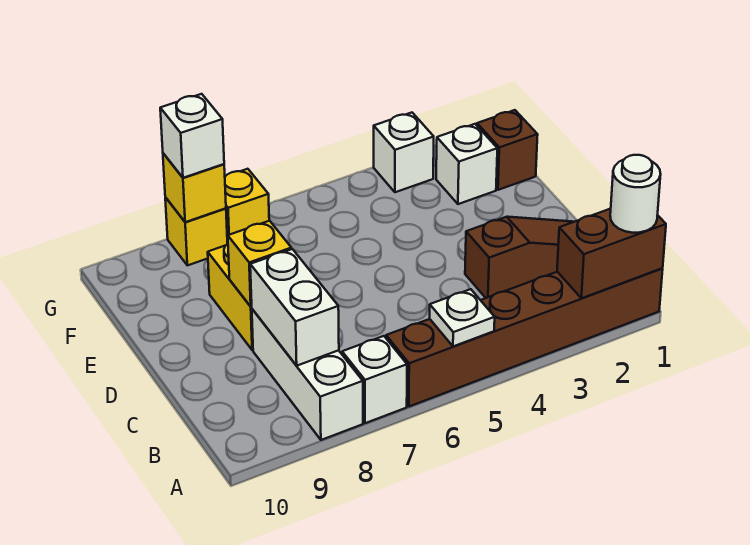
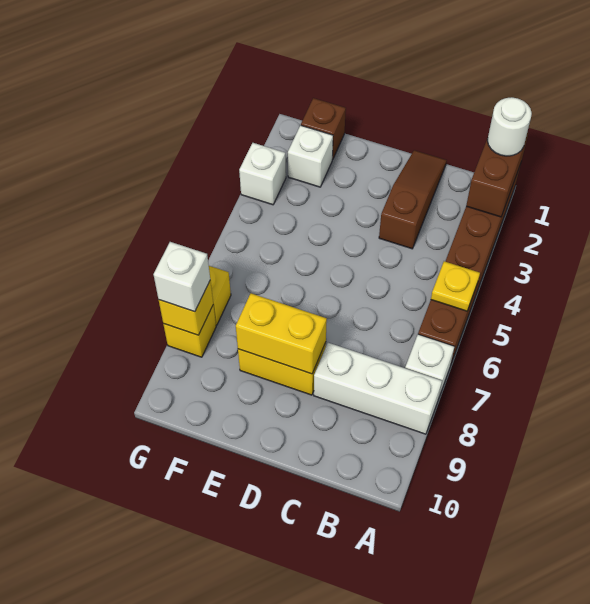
white 1x1 plate [430,289,495,346] -> yellow 1x1 plate [431,261,480,311]
white 1x2 brick [250,249,339,366] -> none
yellow 1x1 brick [228,221,291,306] -> yellow 1x2 brick [236,293,327,374]

